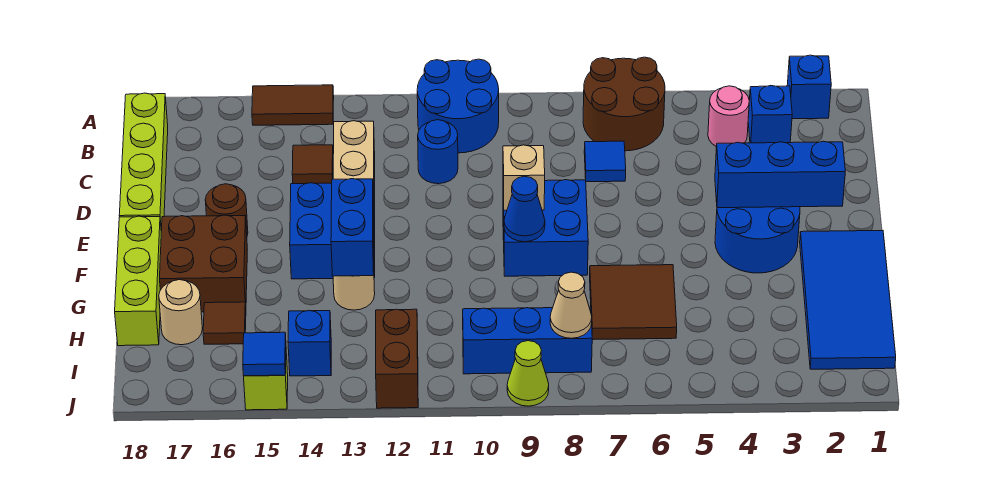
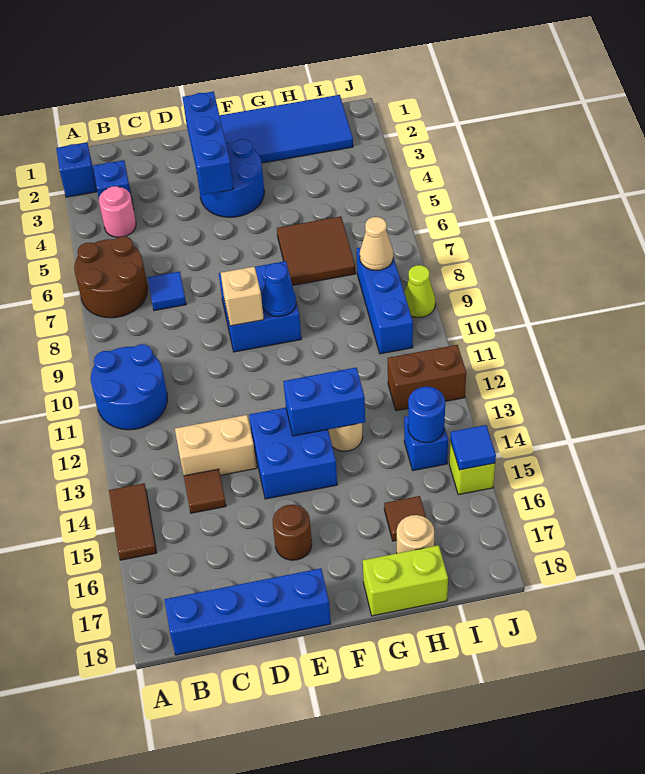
lime 1x4 brick [119,93,168,231] -> blue 1x4 brick [164,568,331,655]
blue 1x1 round brick [418,120,458,184] -> blue 1x1 round brick moved to [408,387,445,443]
brown 2x2 brick [160,215,247,312] -> none
lime 1x3 brick [115,216,161,346] -> lime 1x2 brick [363,545,448,616]

